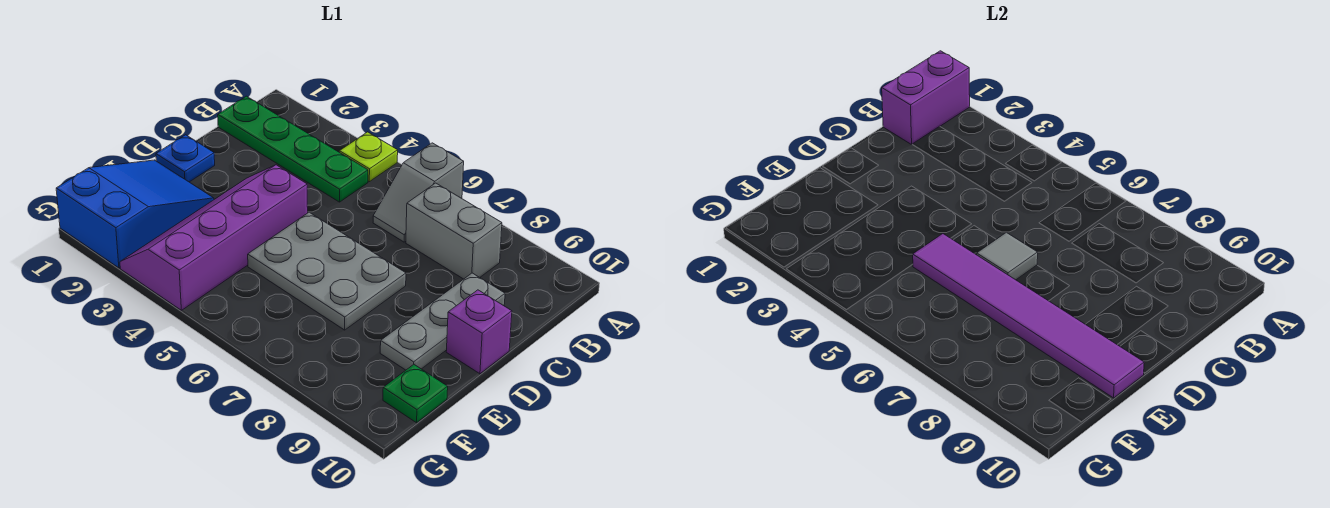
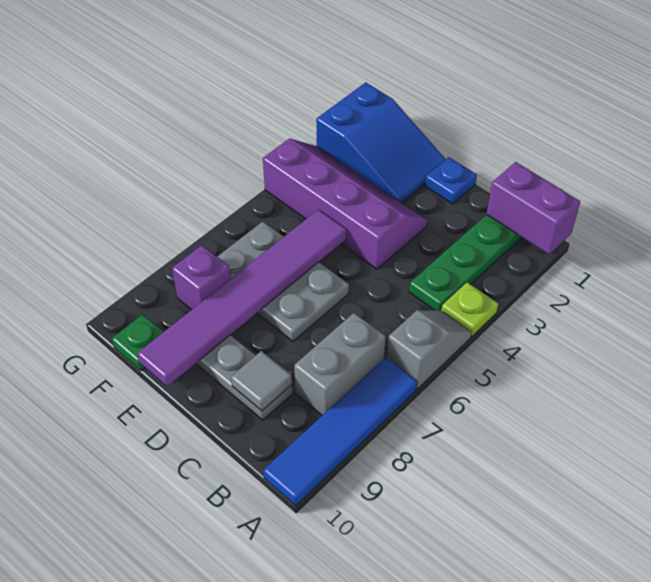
grey 1x2 slope [373,143,464,242] -> grey 1x2 slope turned to [387,310,472,389]
none -> blue 1x4 tile [263,357,417,506]
grey 2x3 plate [248,212,406,330] -> grey 2x3 plate turned to [217,222,349,341]
grey 1x1 tile [977,232,1038,280] -> grey 1x1 tile moved to [231,351,292,411]
purple 1x1 brick [446,290,512,374] -> purple 1x1 brick moved to [172,245,231,310]

